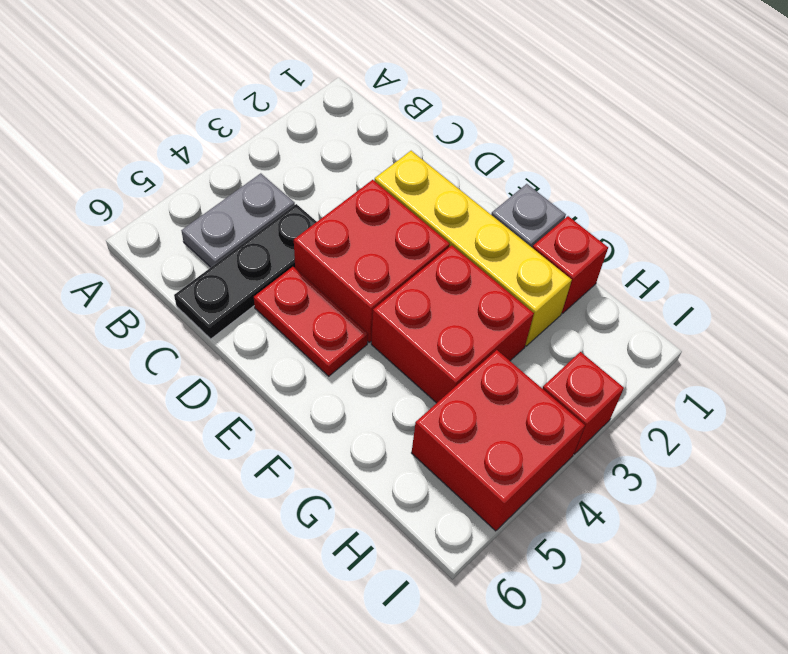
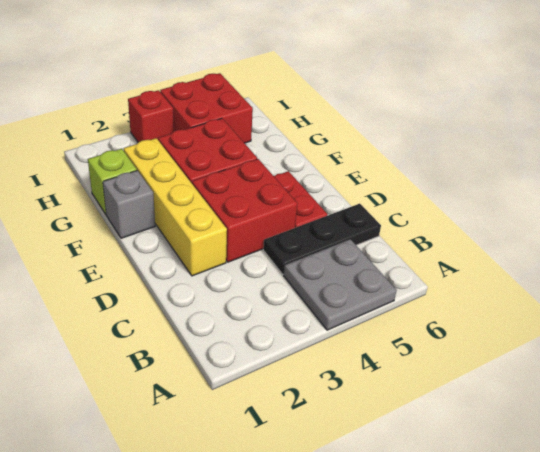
grey 1x2 plate [181,173,295,267] -> grey 2x2 plate [284,239,397,330]
red 1x1 brick [533,216,608,313] -> lime 1x1 brick [88,149,137,214]

